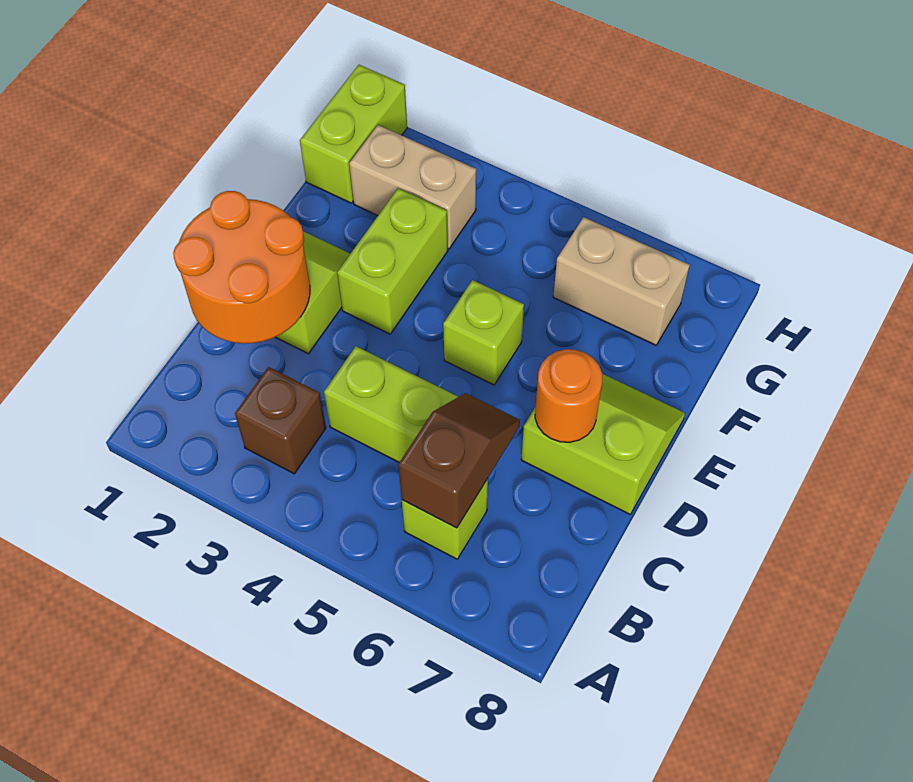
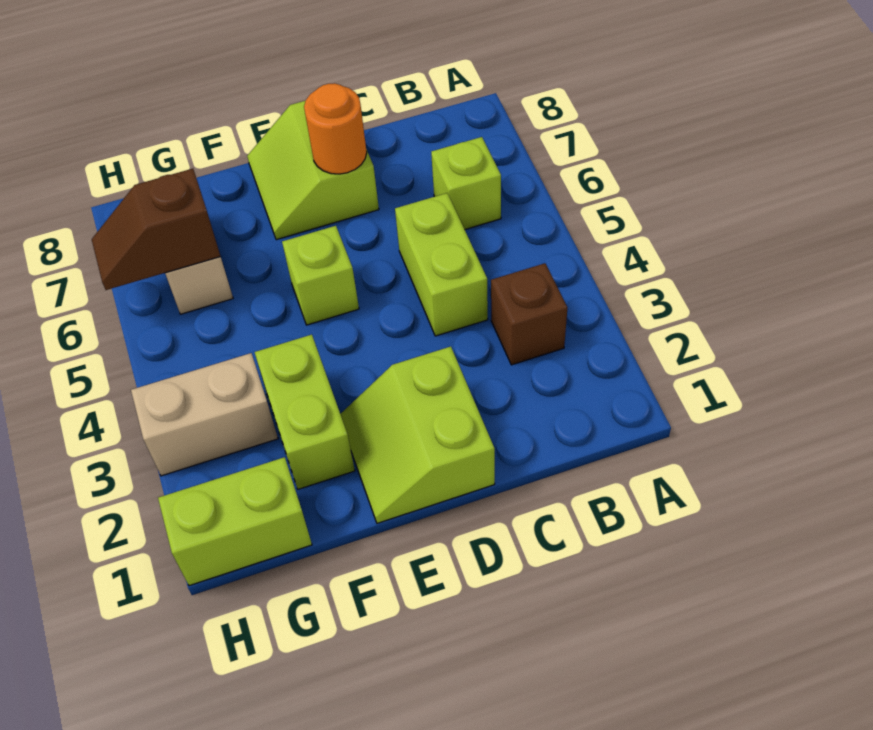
brown 1x2 slope [398,393,520,528] -> brown 1x2 slope moved to [92,169,221,290]
orange 2x2 round brick [173,191,310,344] -> none
lime 1x2 brick [337,188,448,334] -> lime 1x2 brick turned to [255,335,355,489]
tan 1x2 brick [349,125,476,249] -> tan 1x2 brick turned to [131,353,278,476]

